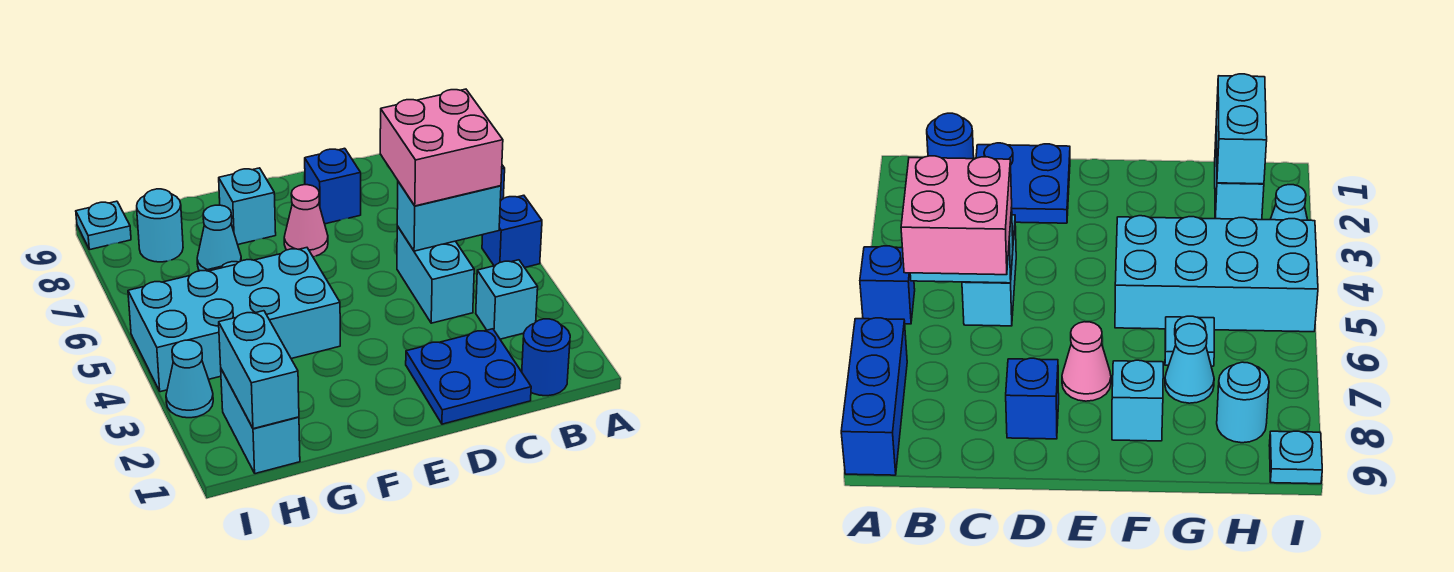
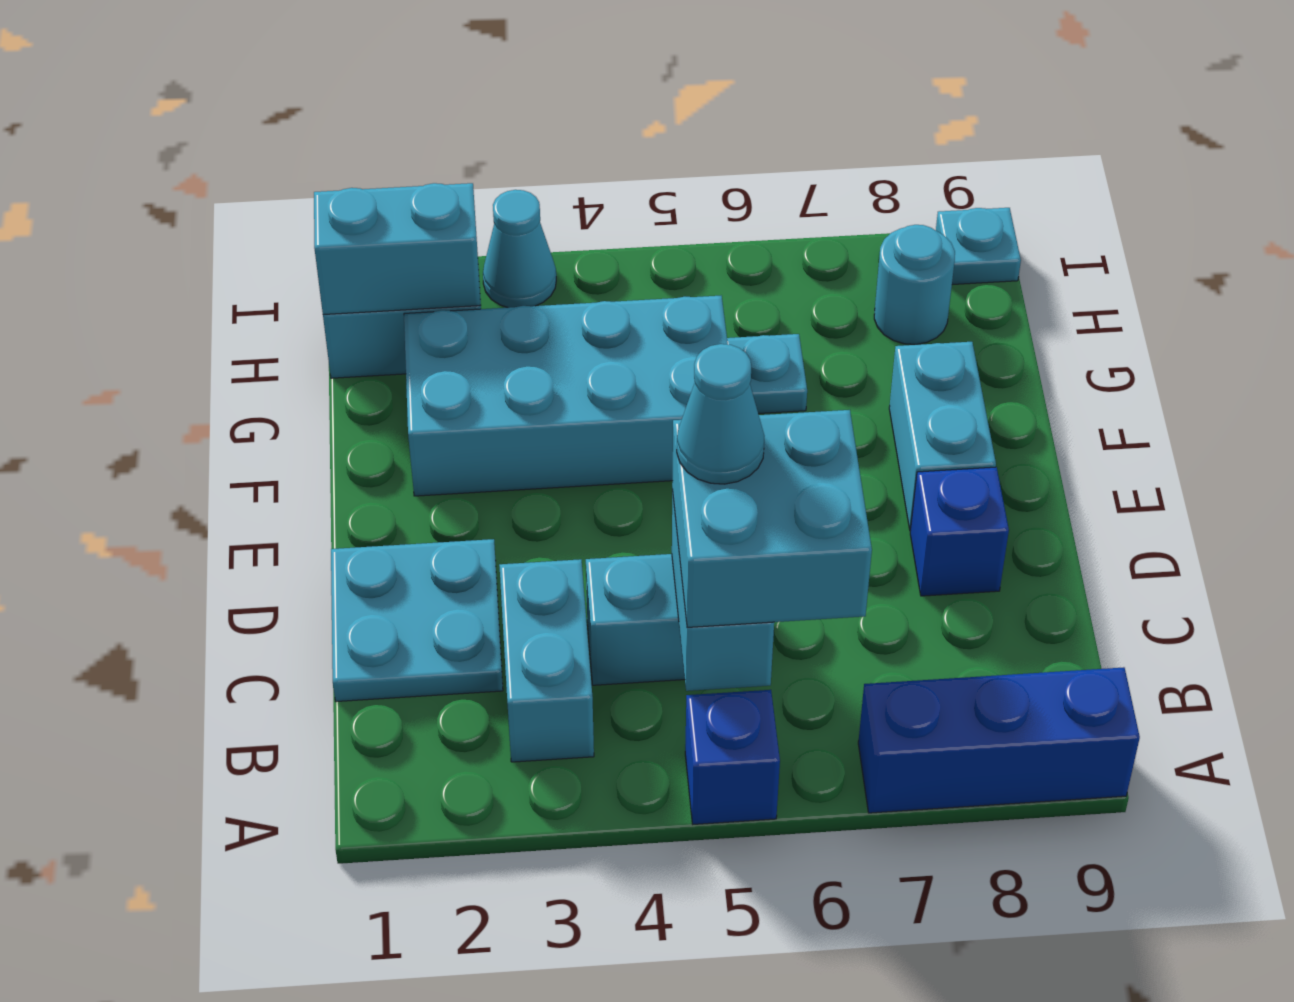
blue 1x1 round brick [522,319,570,396] -> none
cyan 1x1 brick [476,260,538,339] -> cyan 1x2 brick [499,559,594,762]
pink 2x2 brick [380,89,503,206] -> cyan 2x2 brick [672,410,872,627]
blue 2x2 plate [406,329,531,424] -> cyan 2x2 plate [331,539,503,702]
pink 1x1 cone [284,185,328,257] -> none
cyan 2x4 brick [128,248,340,392] -> cyan 2x4 brick turned to [404,296,728,496]
cyan 1x1 brick [219,168,276,244] -> cyan 1x2 brick [889,342,996,530]
cyan 1x1 cone [197,205,241,271] -> cyan 1x1 cone moved to [677,344,764,484]

